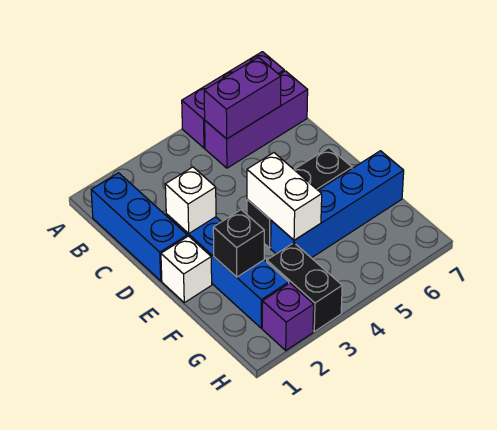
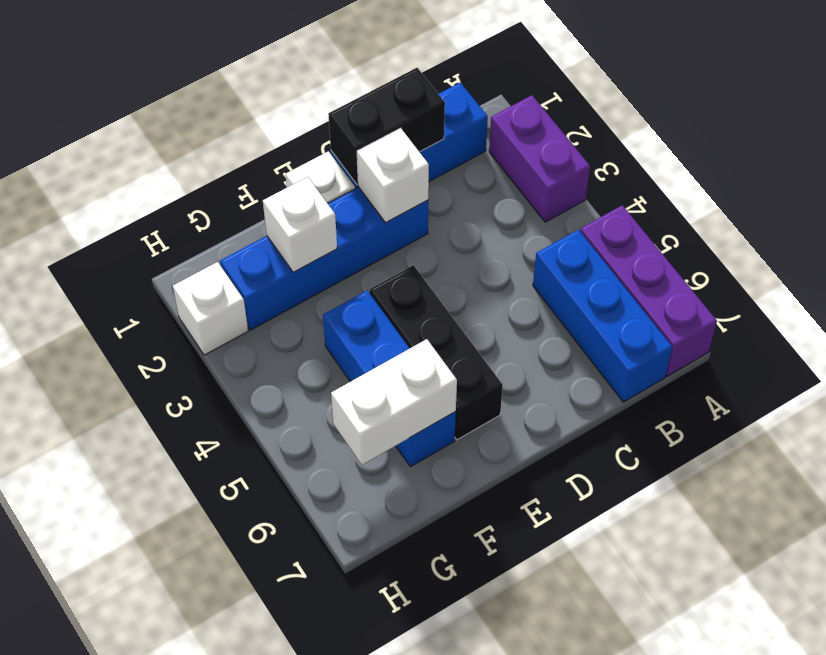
purple 1x3 brick [205,71,308,168] -> blue 1x3 brick [533,230,672,402]
purple 1x2 brick [204,57,281,139] -> purple 1x2 brick moved to [489,95,590,222]
white 1x2 brick [247,153,322,240] -> white 1x2 brick moved to [331,339,457,465]
black 1x1 brick [213,210,264,277] -> white 1x1 brick [263,177,337,272]
blue 1x4 brick [271,151,404,258] -> blue 1x3 brick [323,291,456,467]
black 1x2 brick [267,243,342,331] -> black 1x2 brick moved to [328,68,445,185]
purple 1x1 brick [262,283,314,350] -> white 1x1 brick [173,262,248,355]

